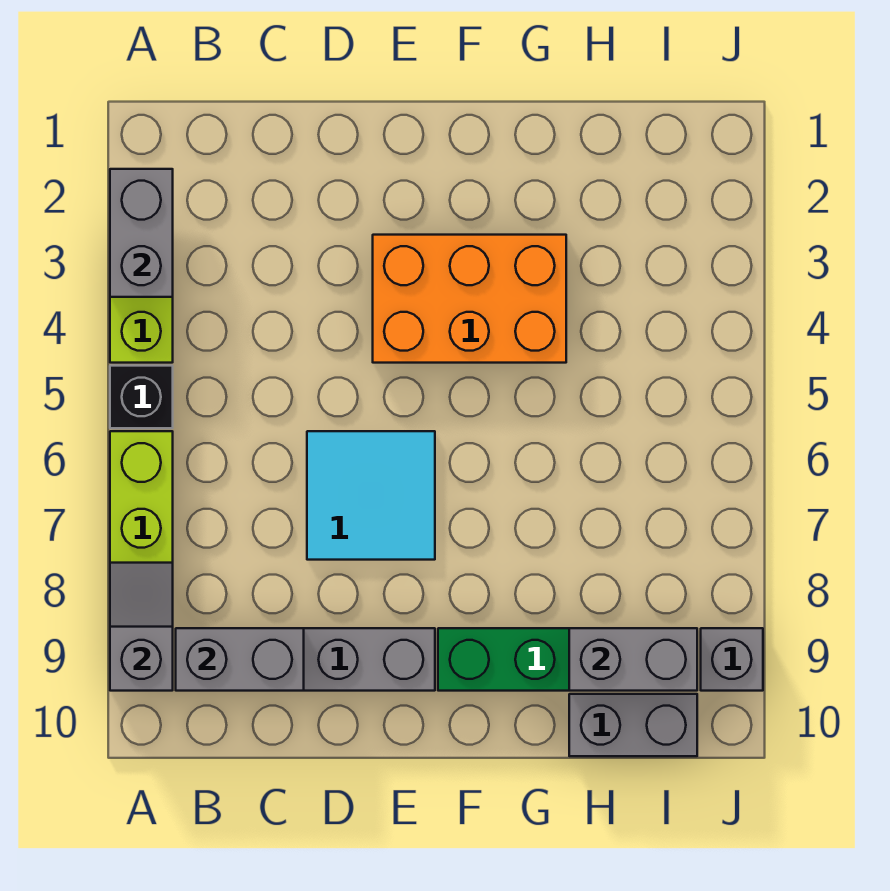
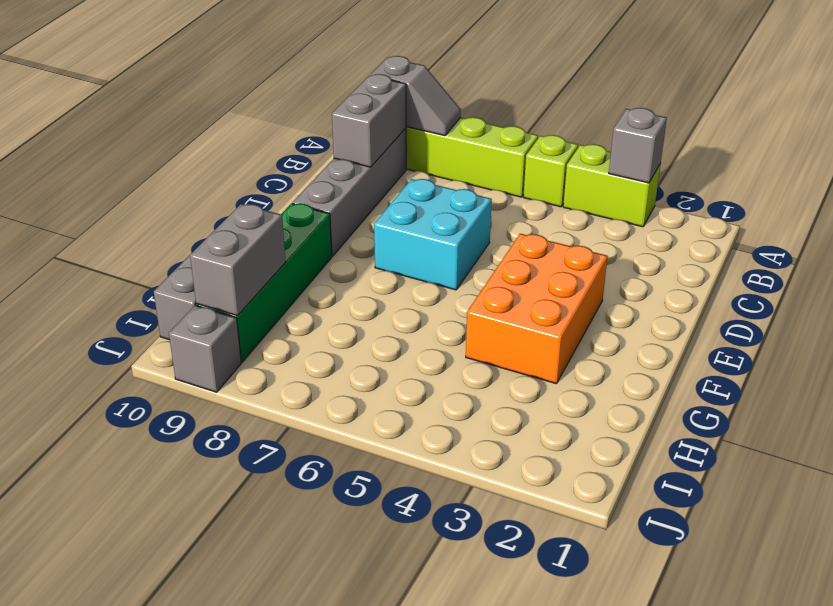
grey 1x2 brick [110,169,173,297] -> grey 1x1 brick [609,108,667,183]
black 1x1 brick [110,366,173,428] -> lime 1x1 brick [524,135,578,207]
cyan 2x2 tile [307,431,435,560] -> cyan 2x2 brick [374,179,492,290]

